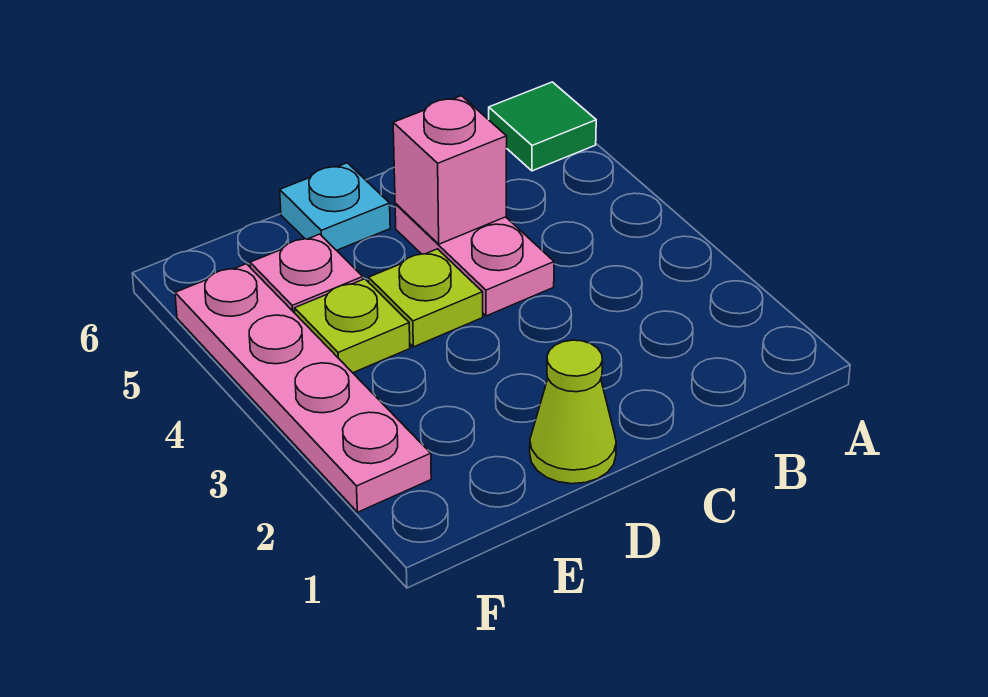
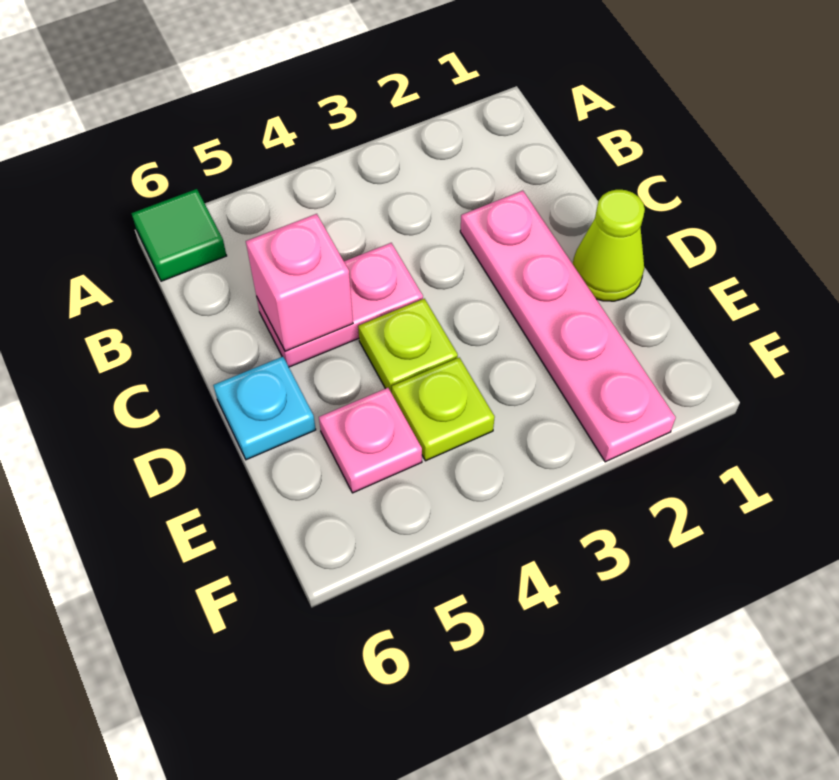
pink 1x4 plate [175,264,431,512] -> pink 1x4 plate turned to [460,191,676,462]

